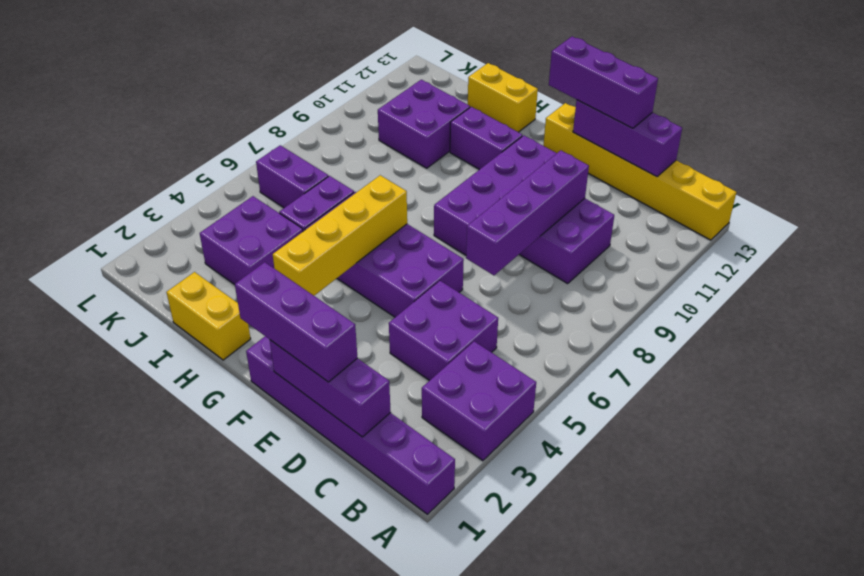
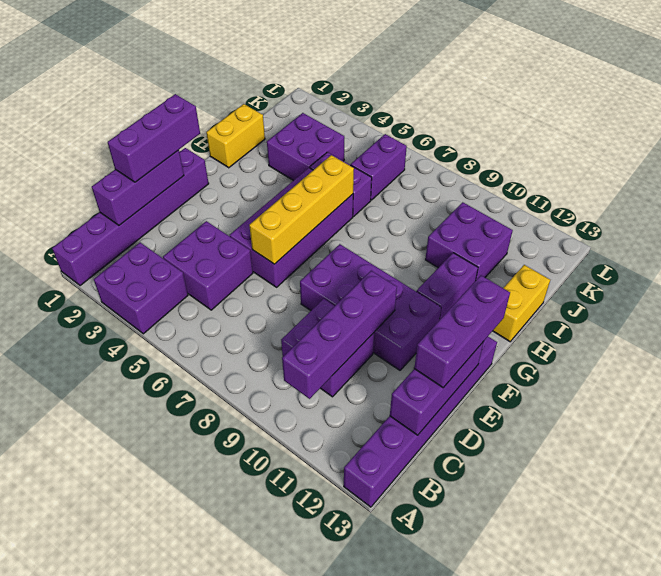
yellow 1x6 brick [543,103,736,240] -> purple 1x6 brick [344,337,497,507]
purple 1x4 brick [466,150,589,275] -> purple 1x4 brick turned to [282,271,397,399]
yellow 1x4 brick [273,175,407,296] -> yellow 1x4 brick turned to [249,155,354,264]

